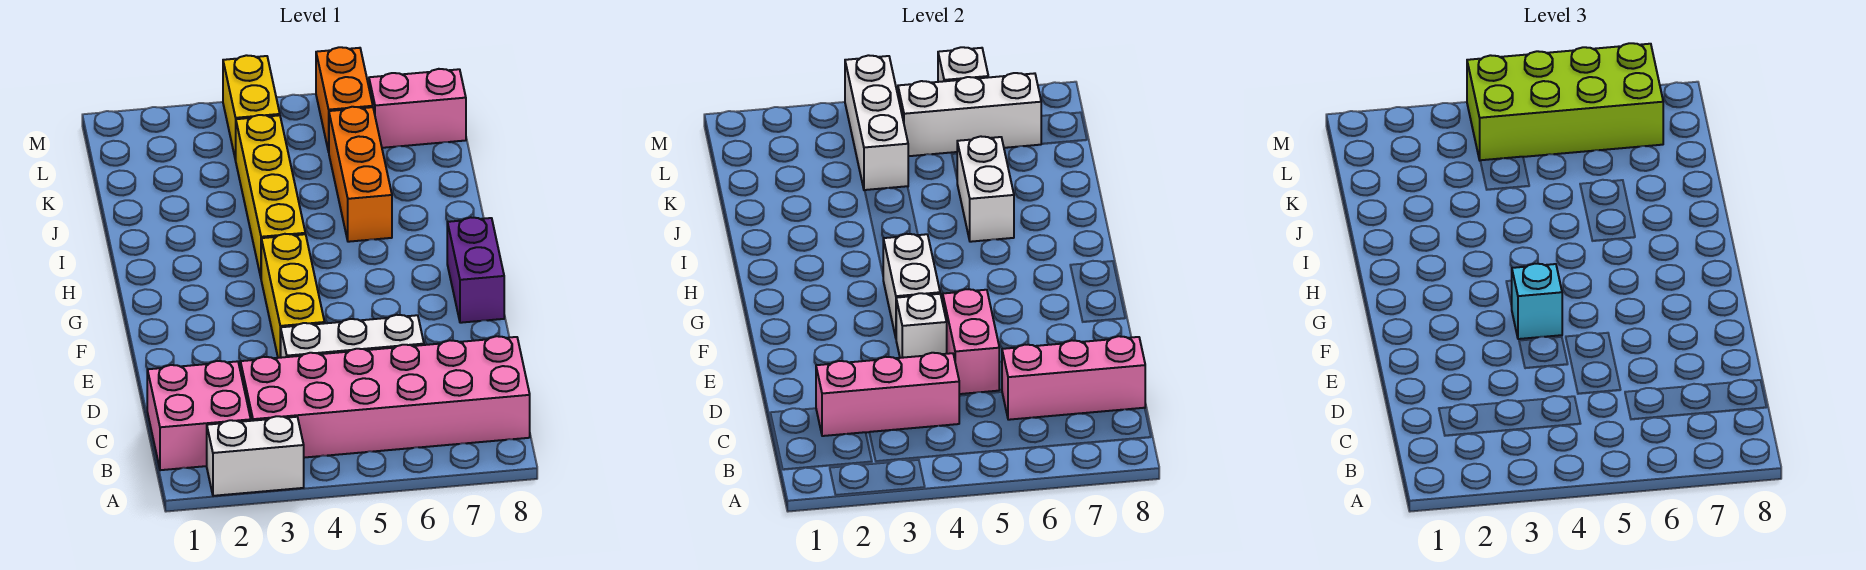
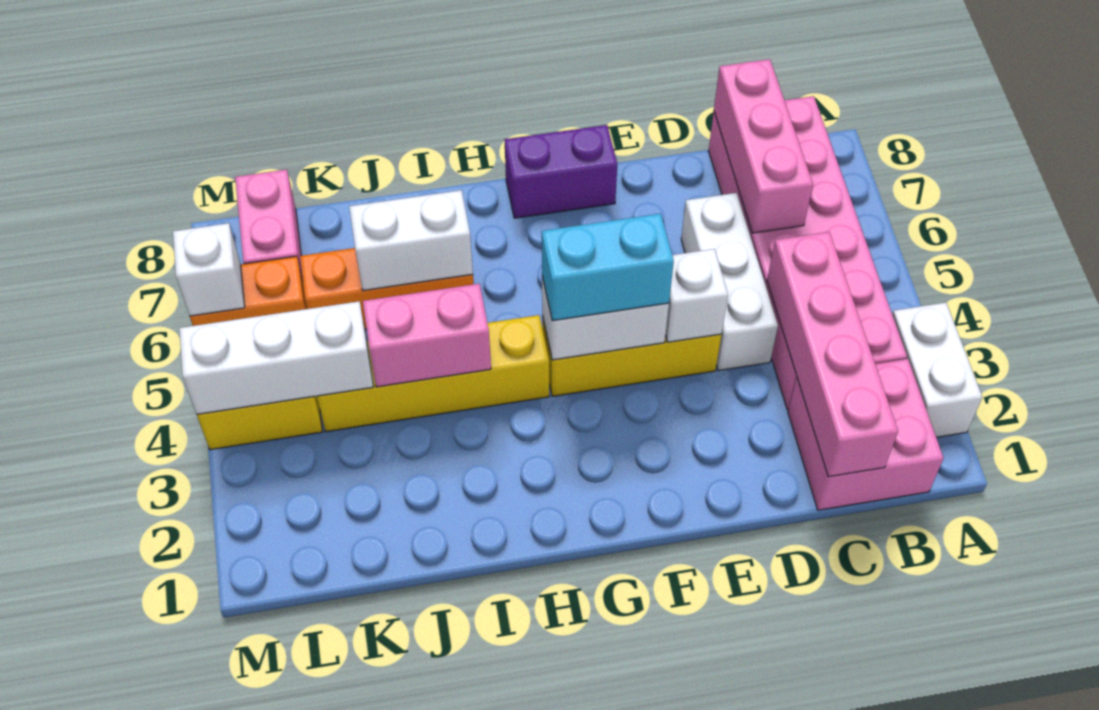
pink 1x3 brick [816,353,959,436] -> pink 1x4 brick [767,232,898,477]
pink 1x2 brick [943,289,999,394] -> pink 1x2 brick moved to [363,284,491,387]
cyan 1x1 brick [1511,264,1562,339] -> cyan 1x2 brick [542,214,674,321]
lime 2x4 brick [1467,43,1663,160] -> none
white 1x3 brick [898,73,1041,156] -> none

